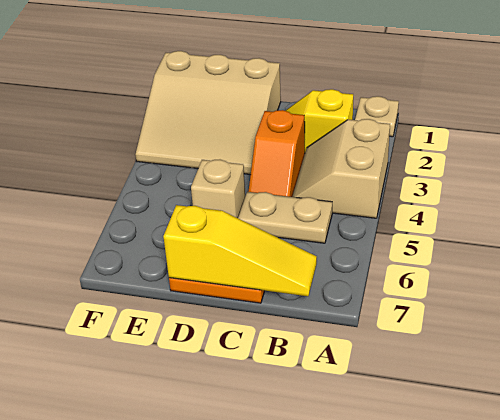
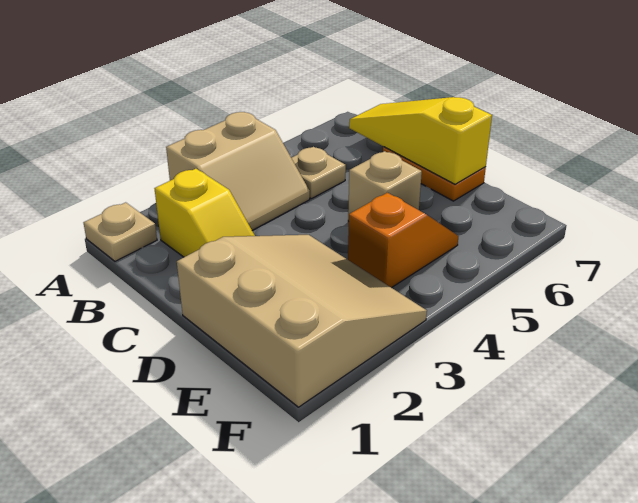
tan 1x2 plate [238,192,332,243] -> tan 1x1 plate [292,147,346,199]
orange 1x2 slope [248,110,305,197] -> orange 1x2 slope moved to [348,193,458,288]

